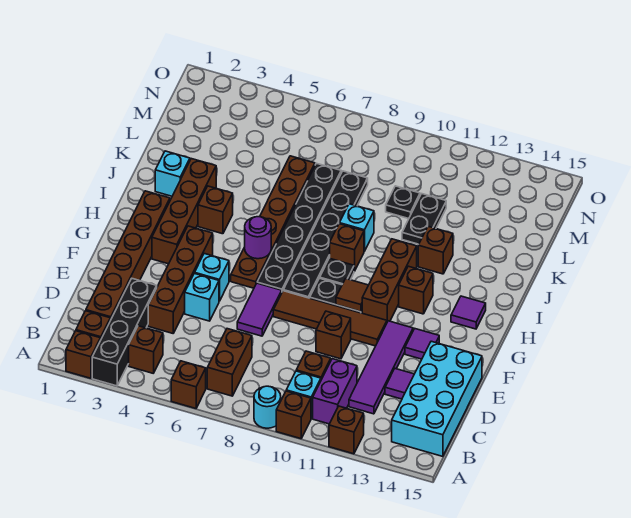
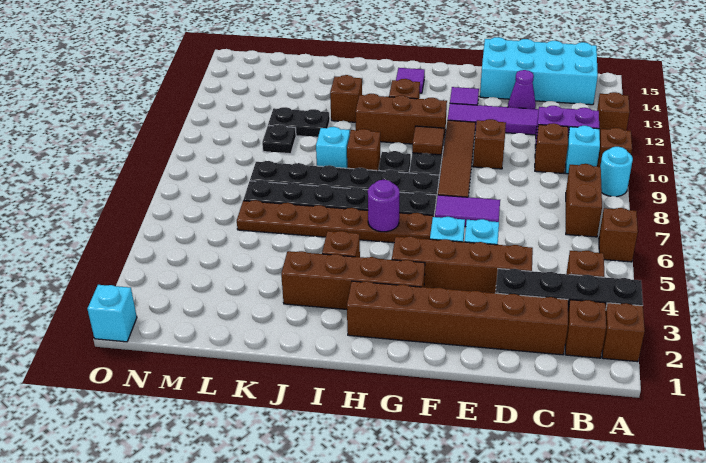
brown 1x2 brick [207,329,252,396] -> brown 1x2 brick turned to [566,164,602,237]
purple 1x1 tile [385,369,414,399] -> purple 1x1 cone [508,70,536,109]
cyan 1x1 brick [155,151,190,196] -> cyan 1x1 brick moved to [87,285,137,342]

